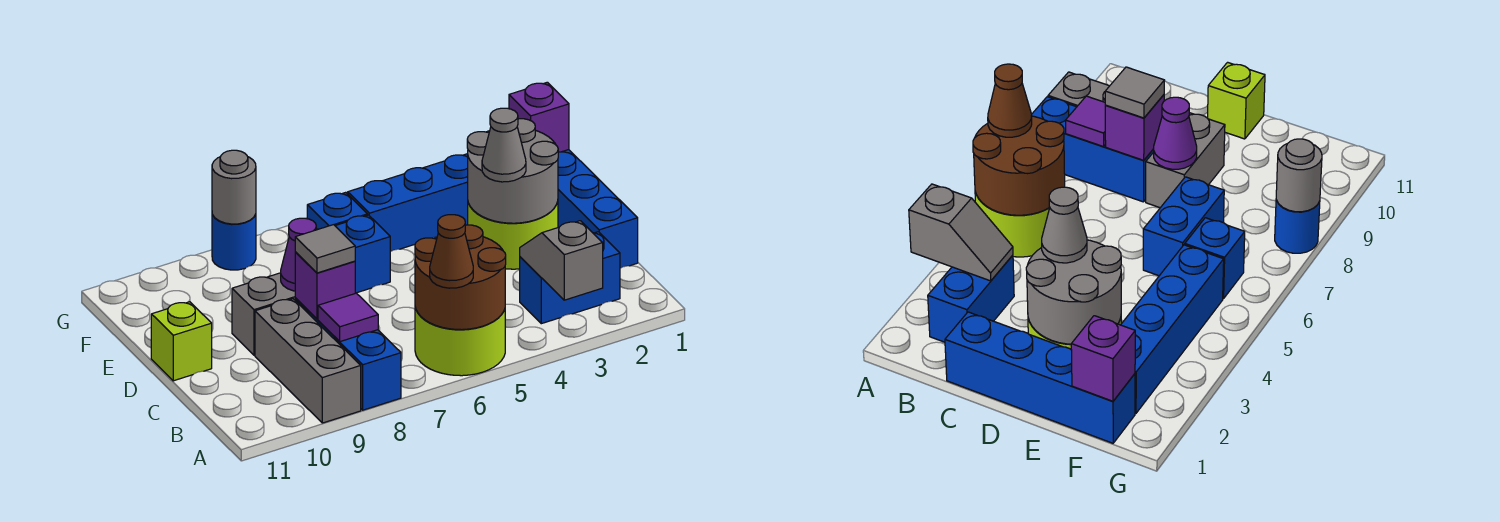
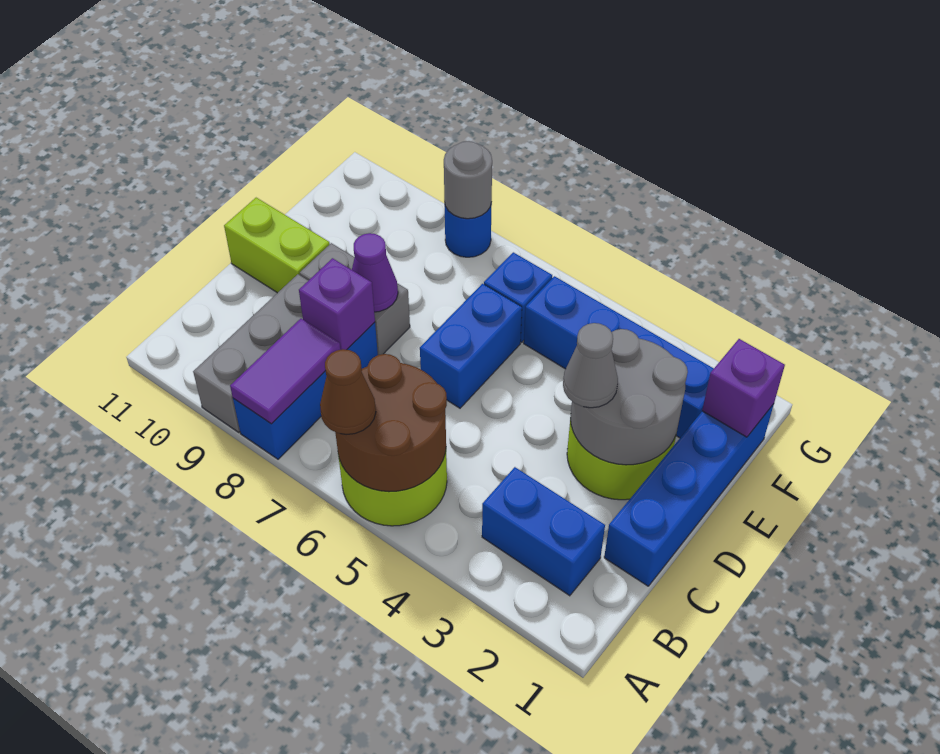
grey 1x2 slope [520,221,603,300] -> none
purple 1x1 tile [318,293,378,342] -> purple 1x2 tile [230,319,340,424]
grey 1x1 tile [295,225,355,273] -> none
lime 1x1 brick [151,302,212,381] -> lime 1x2 brick [224,198,330,293]
blue 1x2 brick [316,215,390,293] -> blue 1x2 brick turned to [420,284,522,408]

